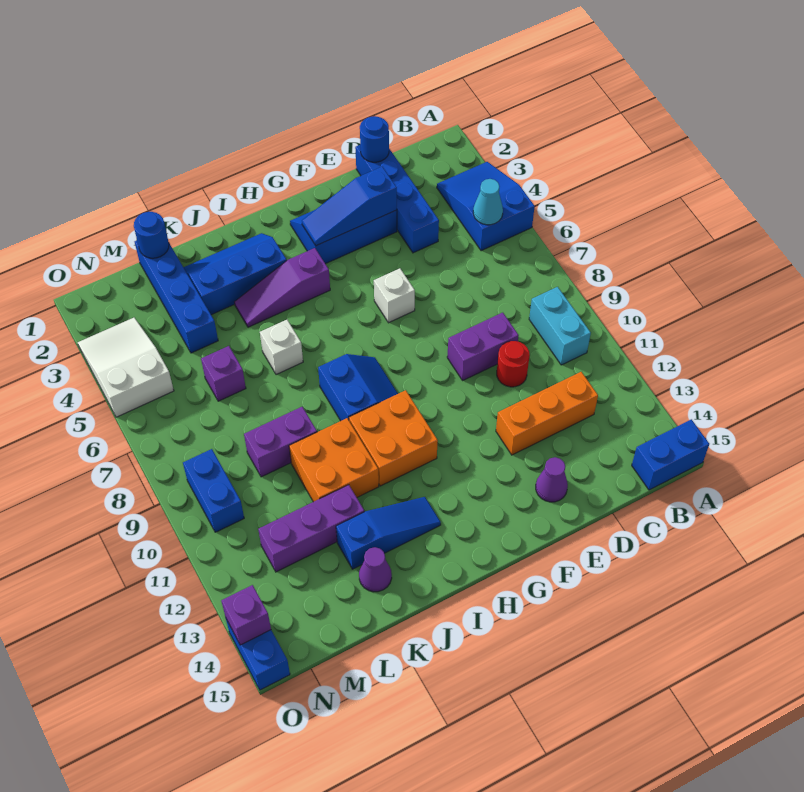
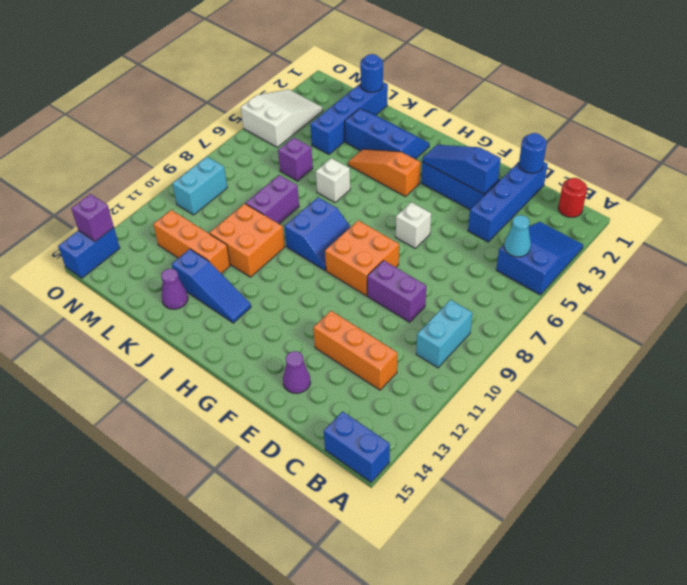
red 1x1 round brick [497,341,530,387] -> red 1x1 round brick moved to [558,178,587,217]
purple 1x3 slope [235,248,330,327] -> orange 1x3 slope [348,149,421,196]
orange 2x2 brick [349,390,438,486] -> orange 2x2 brick moved to [325,220,399,296]
purple 1x2 brick [244,407,317,477] -> purple 1x2 brick turned to [246,175,299,224]
purple 1x3 brick [258,485,364,572] -> orange 1x3 brick [153,210,230,274]
blue 1x2 brick [183,449,244,532] -> cyan 1x2 brick [172,157,227,215]

